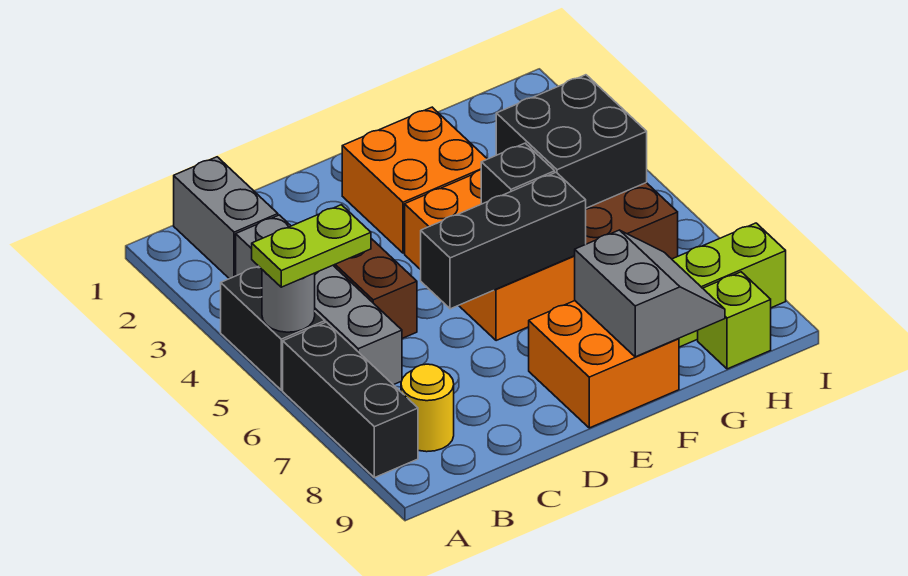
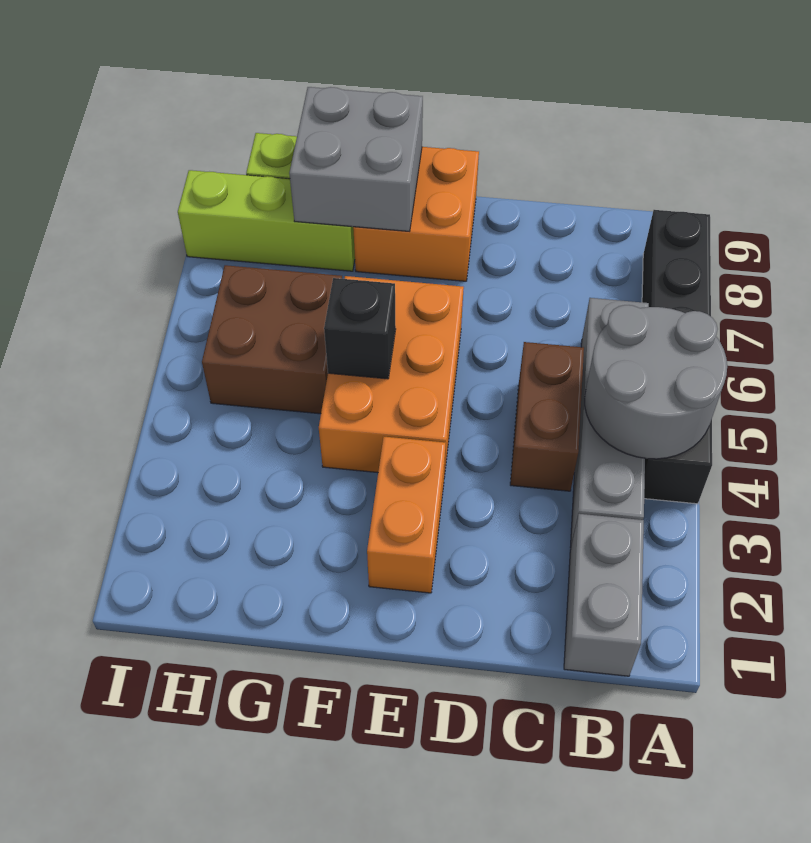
grey 1x1 round brick [262,270,315,332] -> grey 2x2 round brick [584,305,727,459]
lime 1x2 plate [252,205,371,287] -> none
yellow 1x1 round brick [401,364,454,452] -> none
black 1x3 brick [421,172,586,309] -> none
orange 2x2 brick [342,107,487,253] -> orange 1x2 brick [367,437,446,593]
grey 2x2 slope [575,230,725,357] -> grey 2x2 brick [289,87,423,231]
black 2x2 brick [496,75,647,208] -> none

